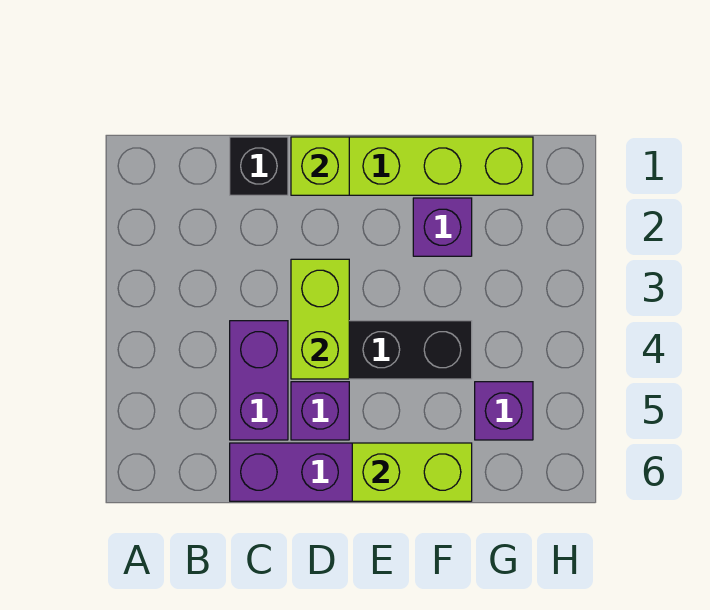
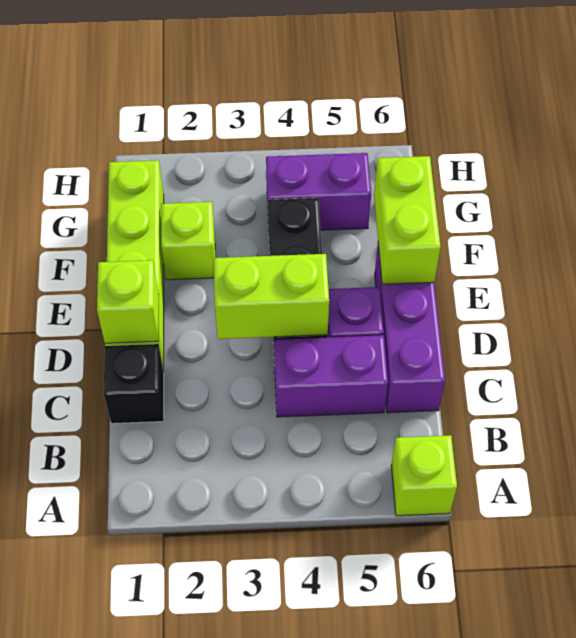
none -> lime 1x1 brick [391,435,457,516]
purple 1x1 brick [413,198,472,256] -> lime 1x1 brick [161,202,215,280]
purple 1x1 brick [475,382,533,440] -> purple 1x2 brick [266,153,371,230]

